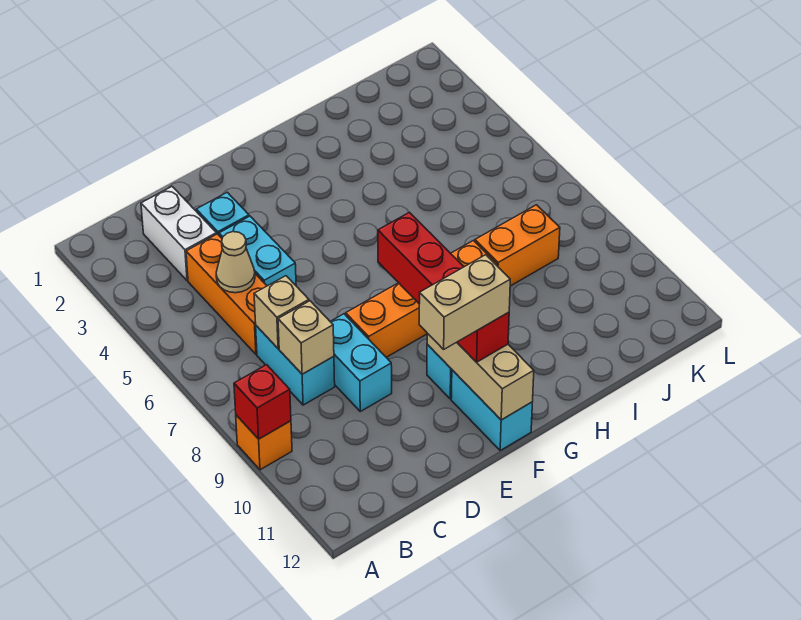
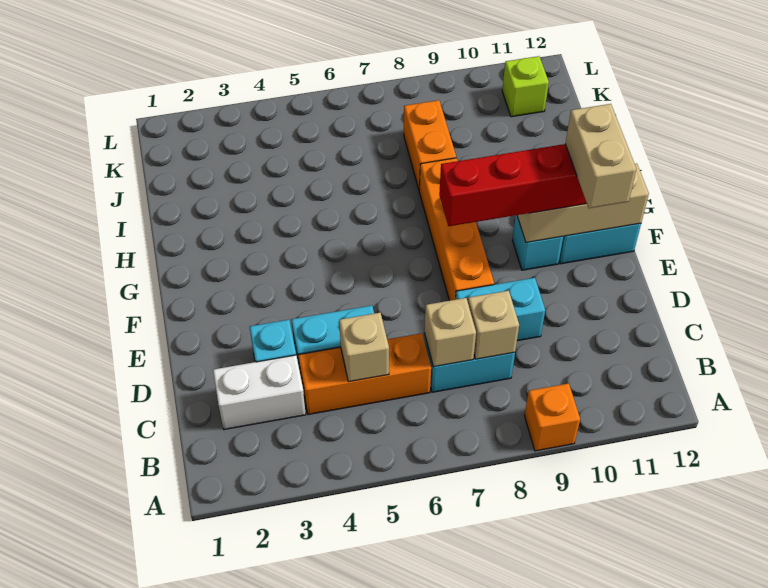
red 1x1 brick [234,365,291,439] -> none
tan 1x1 cone [216,232,255,293] -> tan 1x1 brick [339,313,389,382]
none -> lime 1x1 brick [502,56,549,117]

